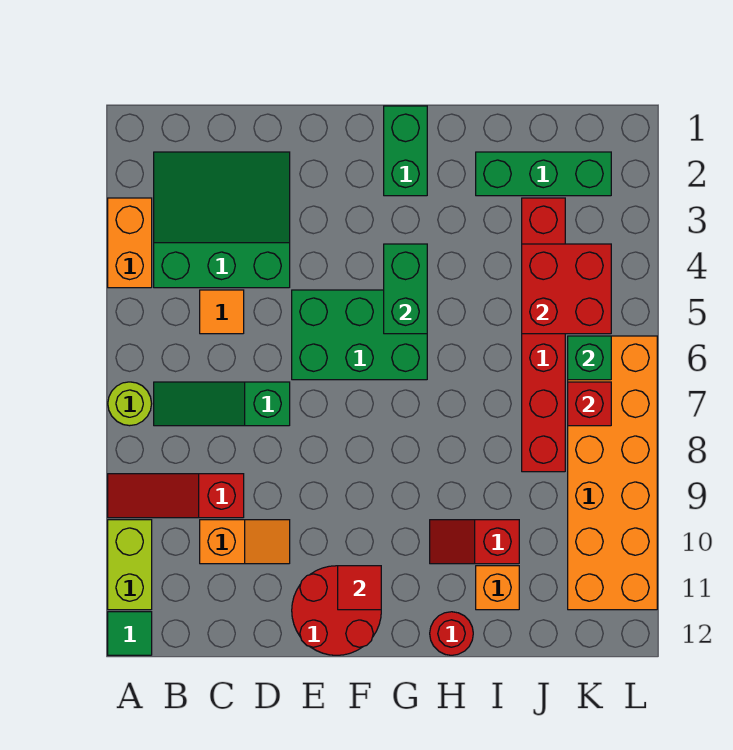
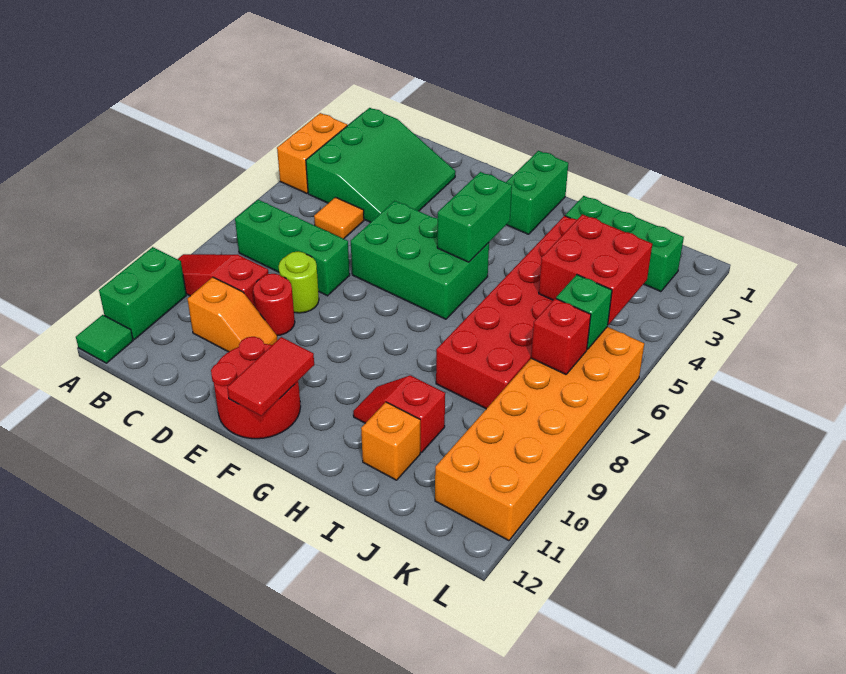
lime 1x1 round brick [108,382,152,426] -> lime 1x1 round brick moved to [279,251,319,313]
lime 1x2 brick [108,520,152,610] -> green 1x2 brick [99,247,186,339]
green 3x3 slope [154,152,290,288] -> green 3x3 slope turned to [306,108,456,222]
green 1x3 slope [154,382,290,426] -> green 1x3 brick [235,200,350,296]
red 1x1 tile [338,566,381,610] -> red 1x2 tile [227,337,314,416]
red 1x1 round brick [430,612,473,655] -> red 1x1 round brick moved to [253,274,295,336]
red 1x6 brick [522,198,565,472] -> red 2x6 brick [436,216,577,409]

